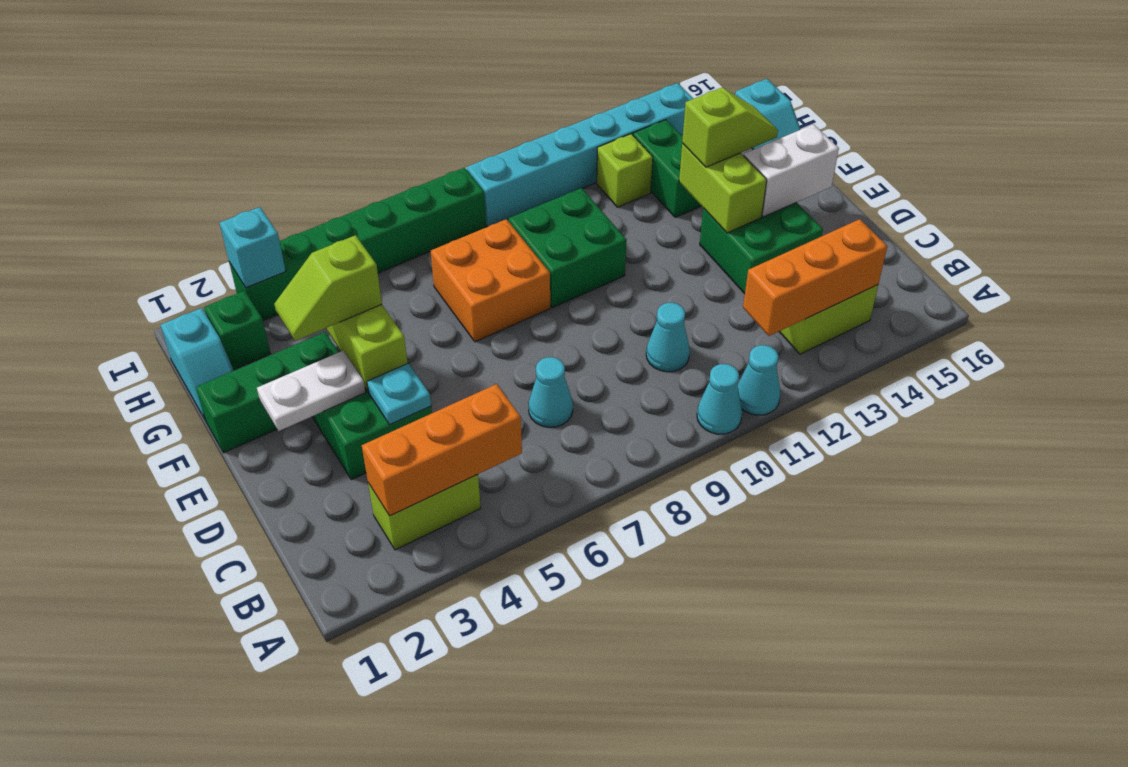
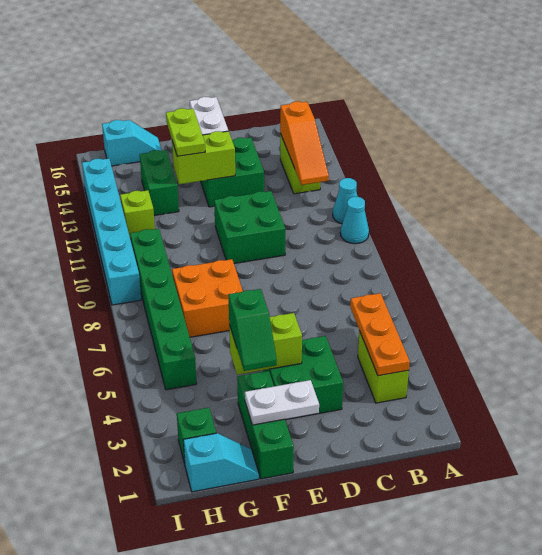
orange 1x3 brick [362,384,522,516] -> orange 1x3 plate [350,293,410,376]
orange 1x3 brick [743,219,887,336] -> orange 1x3 slope [280,101,329,185]
cyan 1x1 cone [529,357,573,427] -> none
cyan 1x1 cone [646,303,690,372] -> none
cyan 1x1 plate [367,363,431,425] -> none
white 1x2 plate [257,351,366,431] -> white 1x2 plate turned to [245,380,319,425]
lime 1x2 slope [274,235,382,341] -> green 1x2 slope [228,289,277,371]
green 2x2 brick [508,188,627,308] -> green 2x2 brick moved to [214,191,285,264]
lime 1x2 slope [682,88,778,167] -> lime 1x2 plate [166,108,205,156]
green 1x2 brick [633,120,701,217] -> green 1x2 brick turned to [140,150,179,216]
green 1x6 brick [229,168,486,321] -> green 1x6 brick moved to [130,229,197,390]
cyan 1x1 brick [220,207,286,288] -> none

